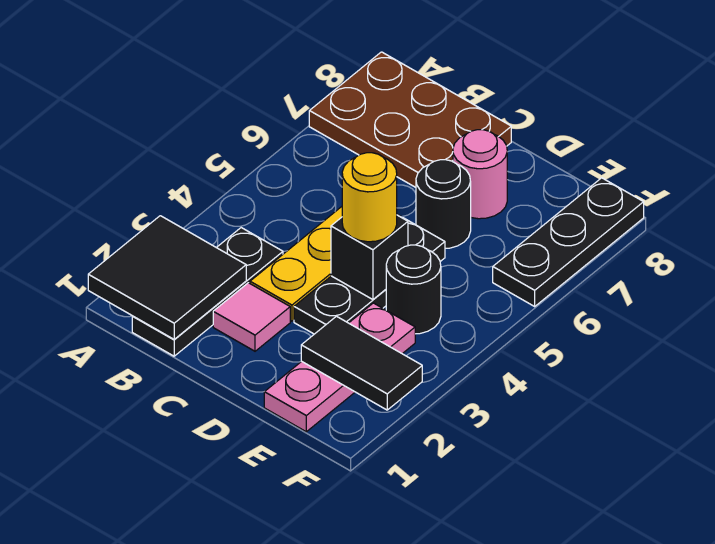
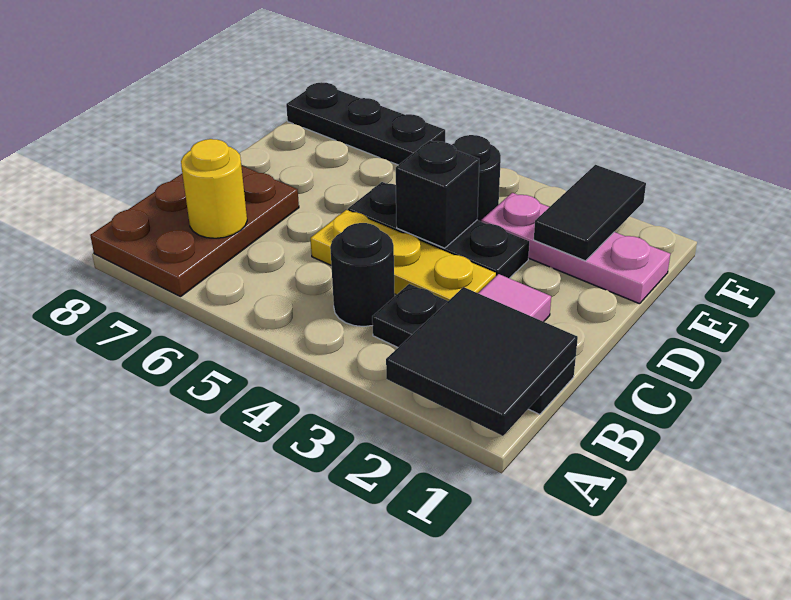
yellow 1x1 round brick [342,153,397,242] -> yellow 1x1 round brick moved to [181,139,247,238]
black 1x1 round brick [416,160,471,248] -> black 1x1 round brick moved to [330,223,395,327]
pink 1x1 round brick [453,130,507,219] -> none

